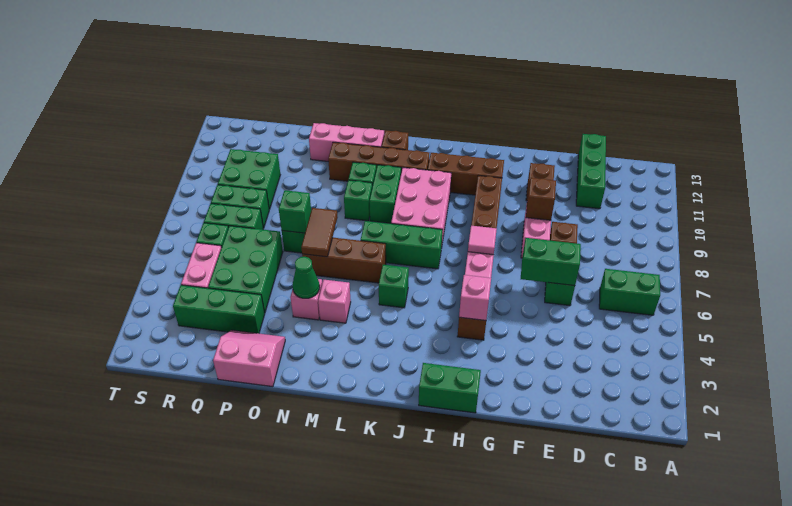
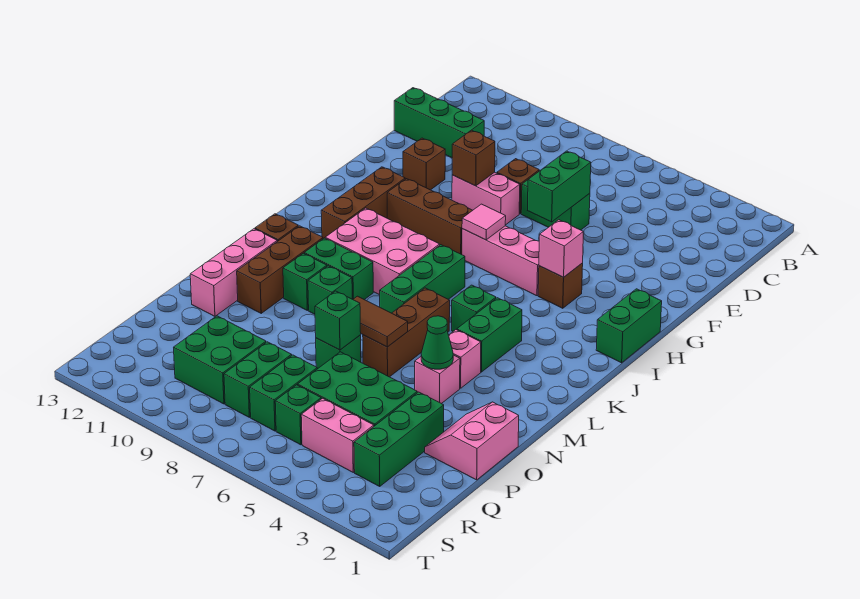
green 1x2 brick [599,269,660,315] -> green 1x2 brick moved to [457,298,522,372]
brown 1x4 brick [328,142,429,181] -> brown 1x3 brick [237,226,323,313]

